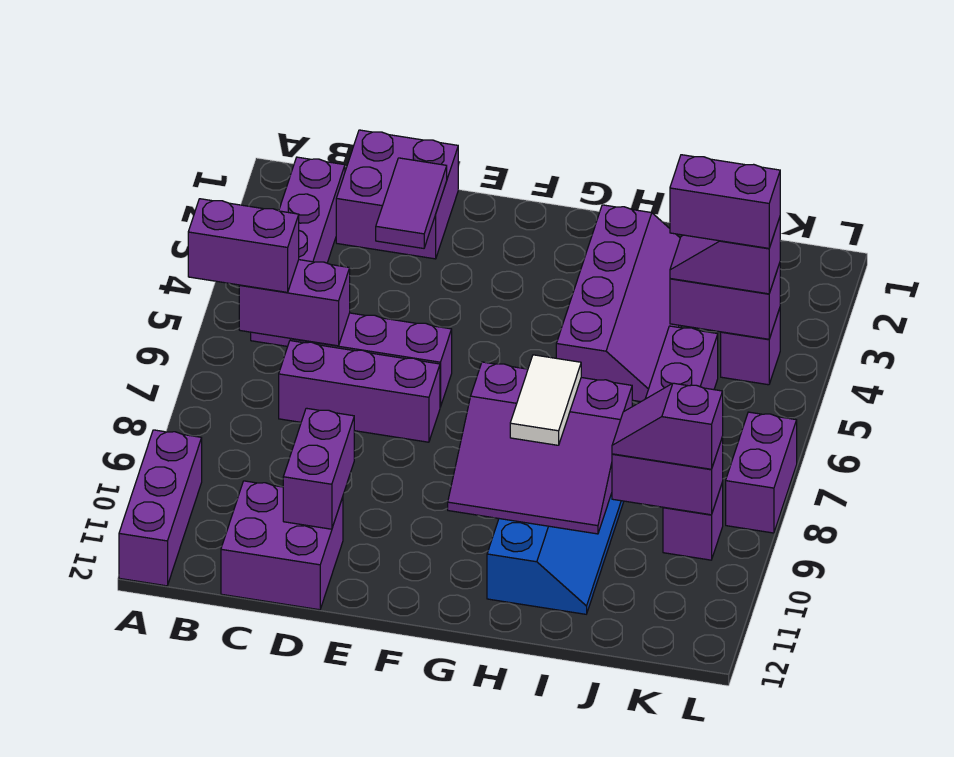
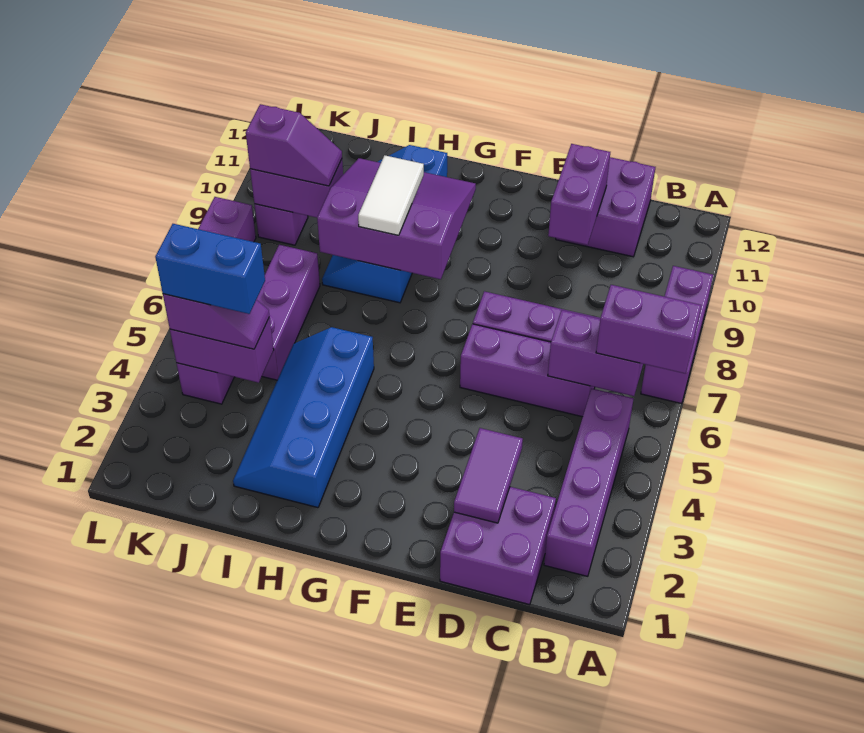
purple 1x3 brick [119,430,202,586] -> purple 1x3 brick moved to [641,266,713,404]
purple 2x4 slope [556,205,681,402] -> blue 2x4 slope [233,327,374,508]
purple 1x2 brick [670,155,780,248] -> blue 1x2 brick [155,224,265,314]

